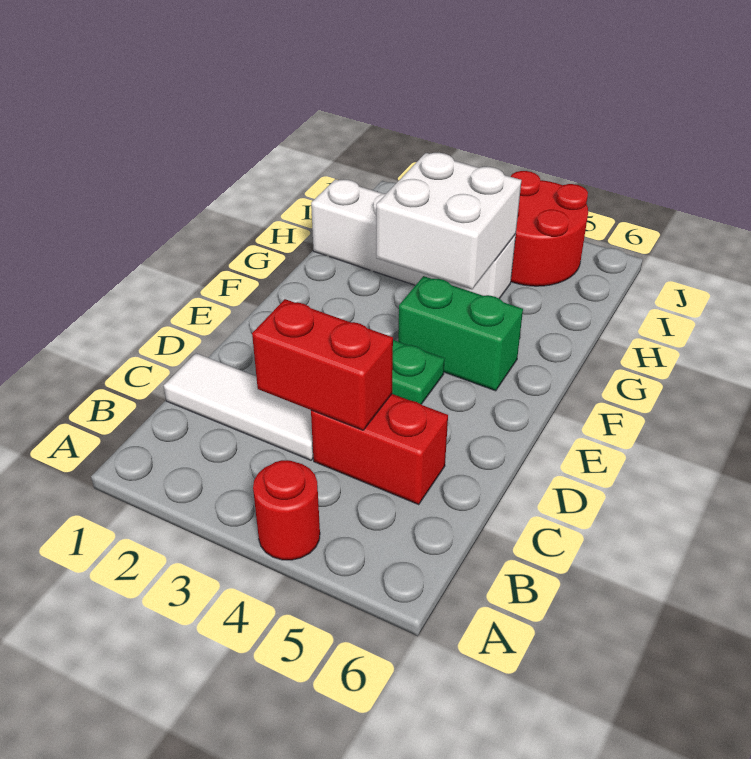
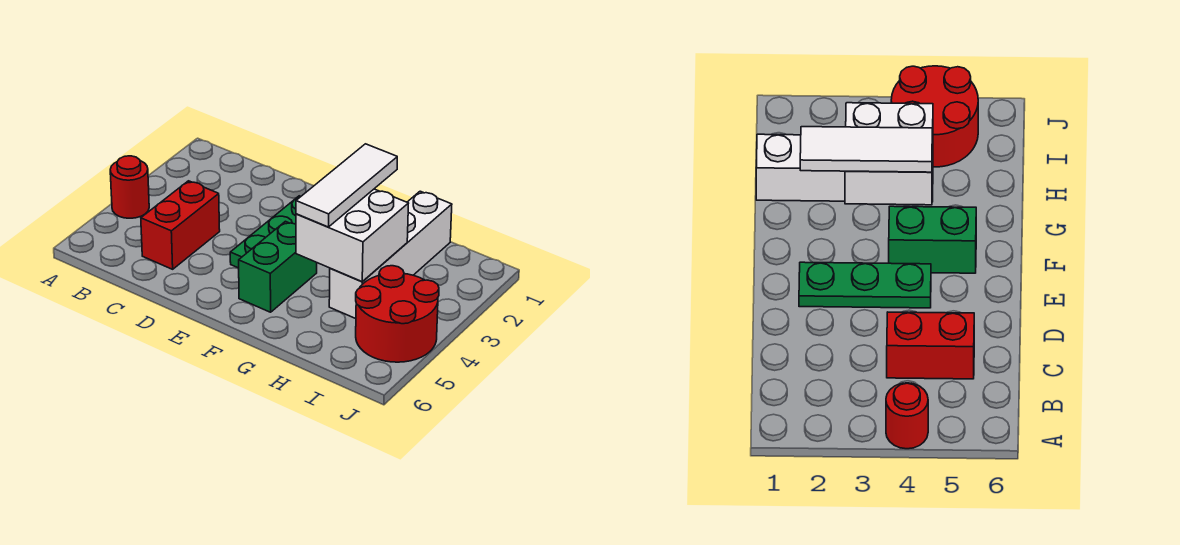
white 1x3 tile [164,353,313,460] -> white 1x3 tile moved to [296,144,397,227]
red 1x2 brick [252,299,393,430] -> none

